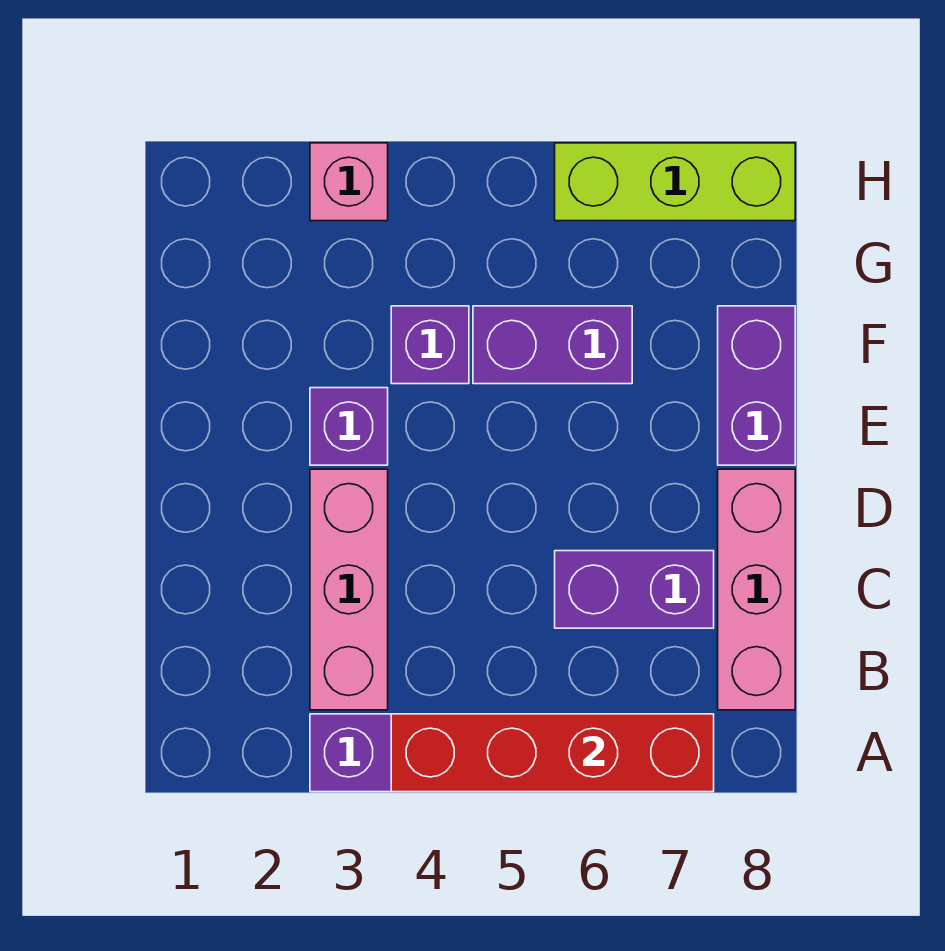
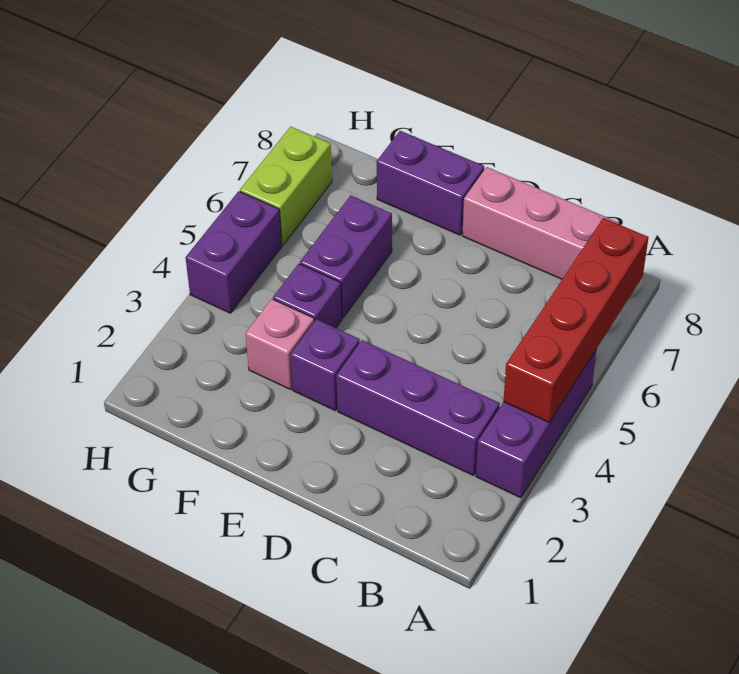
pink 1x3 brick [310,469,388,710] -> purple 1x3 brick [336,340,500,476]
purple 1x2 brick [555,551,714,628] -> purple 1x2 brick moved to [186,191,282,313]
pink 1x1 brick [310,143,388,221] -> pink 1x1 brick moved to [245,299,314,390]
lime 1x3 brick [555,143,795,221] -> lime 1x2 brick [240,127,332,245]

